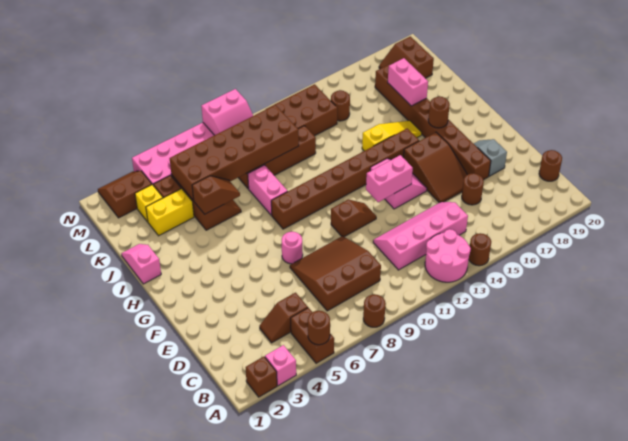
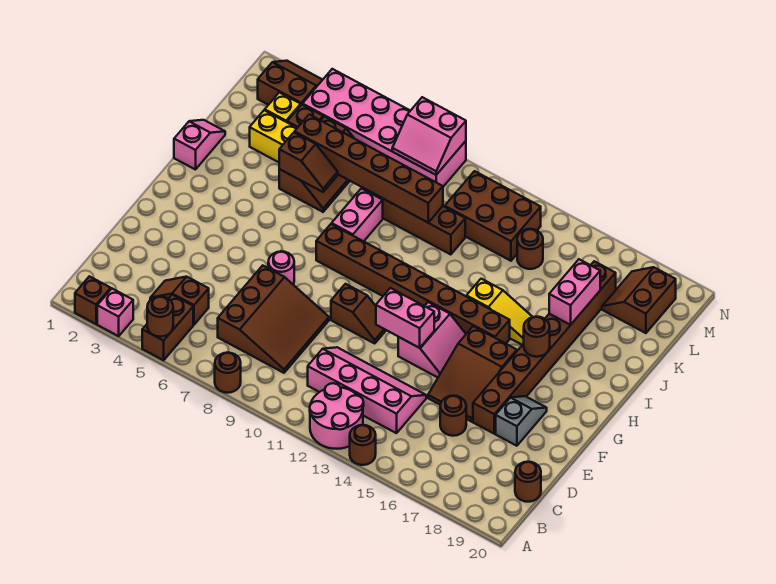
brown 3x3 slope [290,236,381,311] -> brown 3x3 slope turned to [218,266,329,373]
brown 2x6 brick [170,105,299,200] -> brown 1x6 brick [295,115,443,222]

